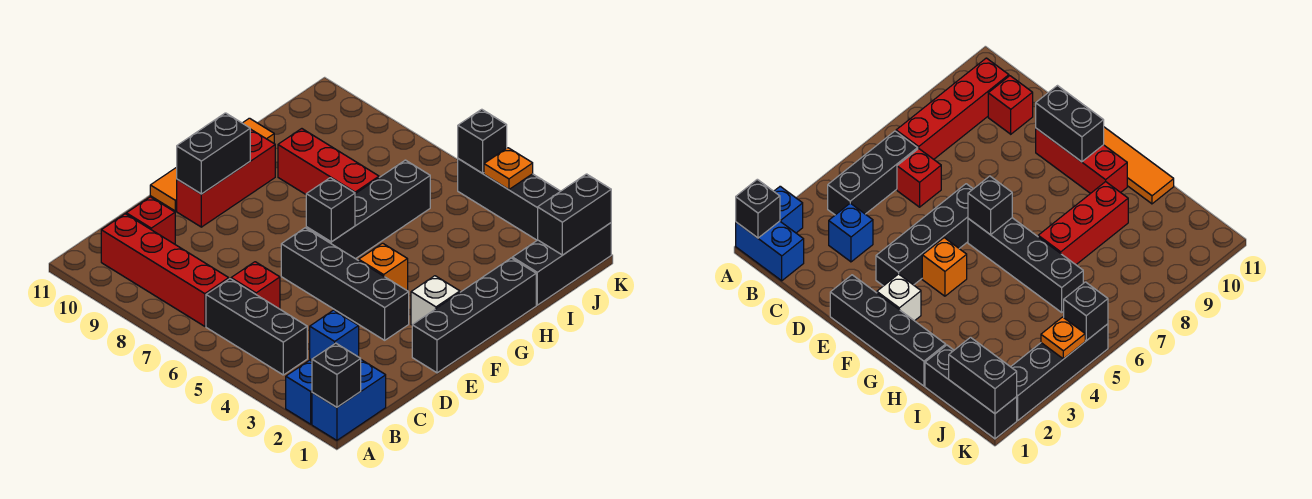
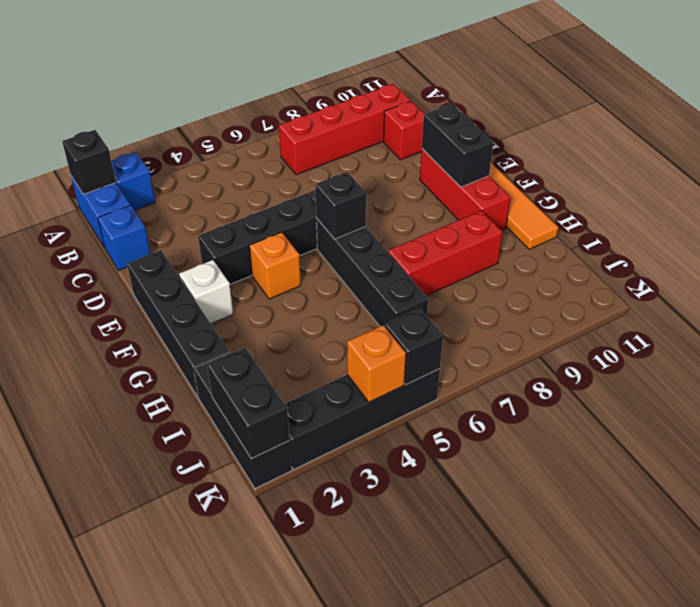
black 1x3 brick [206,279,307,375] -> none
blue 1x1 brick [310,310,359,360] -> blue 1x1 brick moved to [98,205,150,270]
red 1x1 brick [231,262,280,309] -> none
orange 1x1 plate [484,148,533,190] -> orange 1x1 brick [347,325,406,402]

